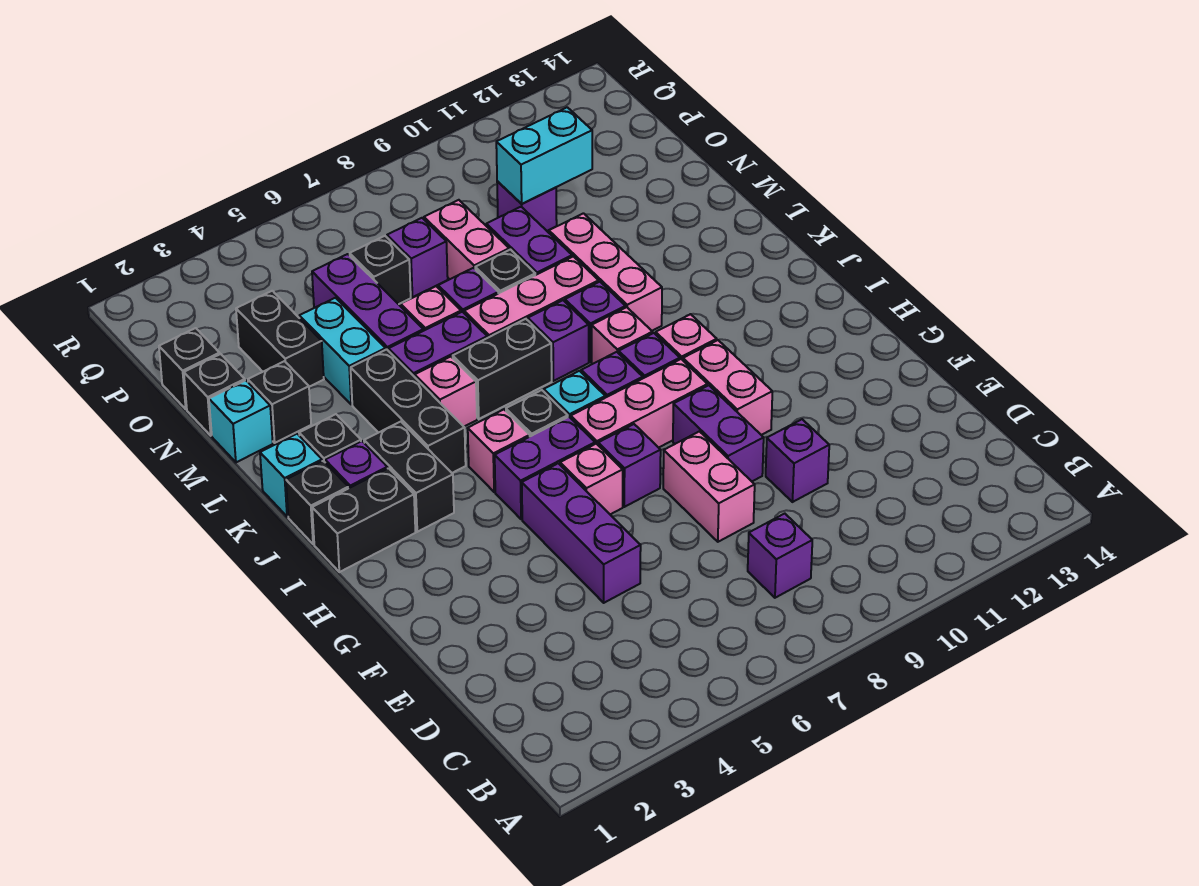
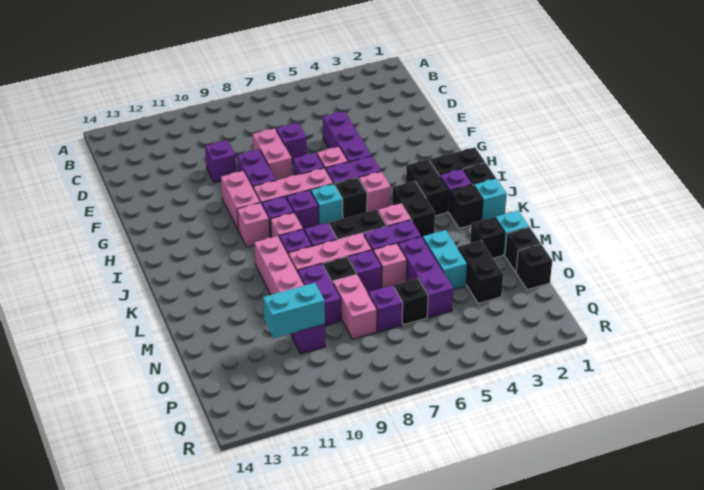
purple 1x1 brick [748,514,812,598] -> purple 1x1 brick moved to [276,123,307,163]
black 1x3 brick [351,349,466,473] -> black 1x2 brick [392,181,435,238]

